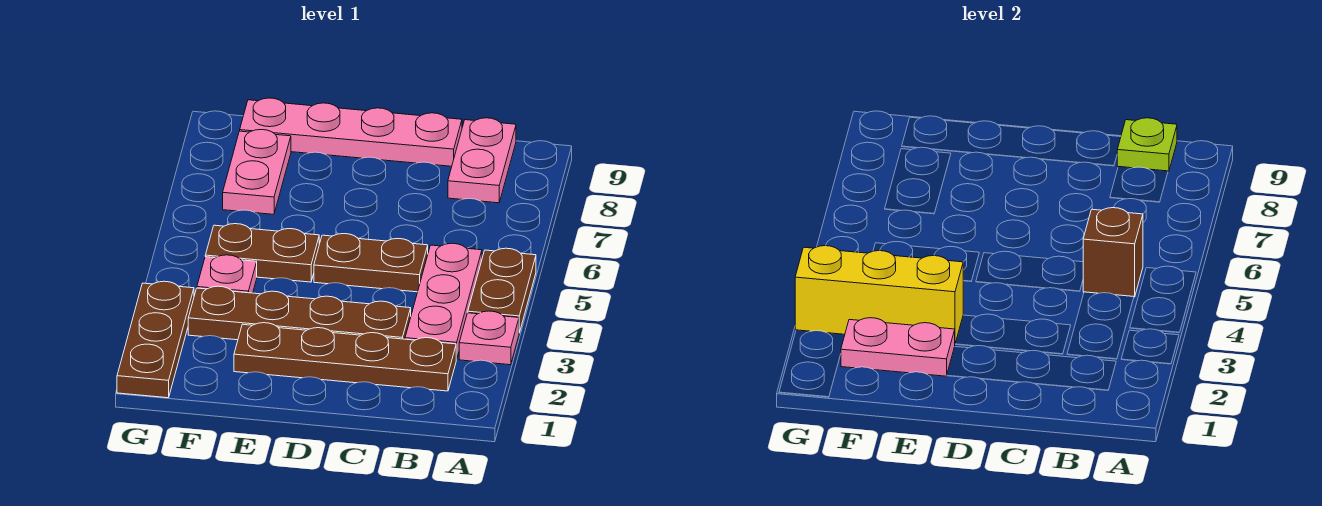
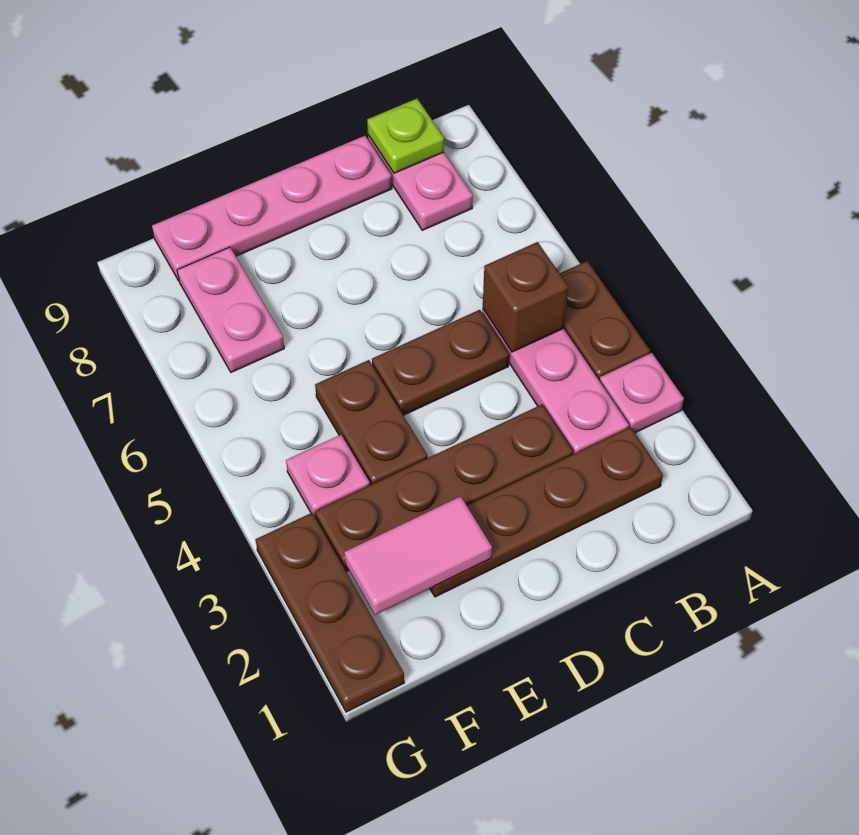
pink 1x2 plate [841,318,955,376] -> pink 1x2 tile [344,496,492,615]
yellow 1x3 brick [795,246,963,343] -> none
brown 1x2 plate [205,224,319,282] -> brown 1x2 plate turned to [315,360,428,485]

